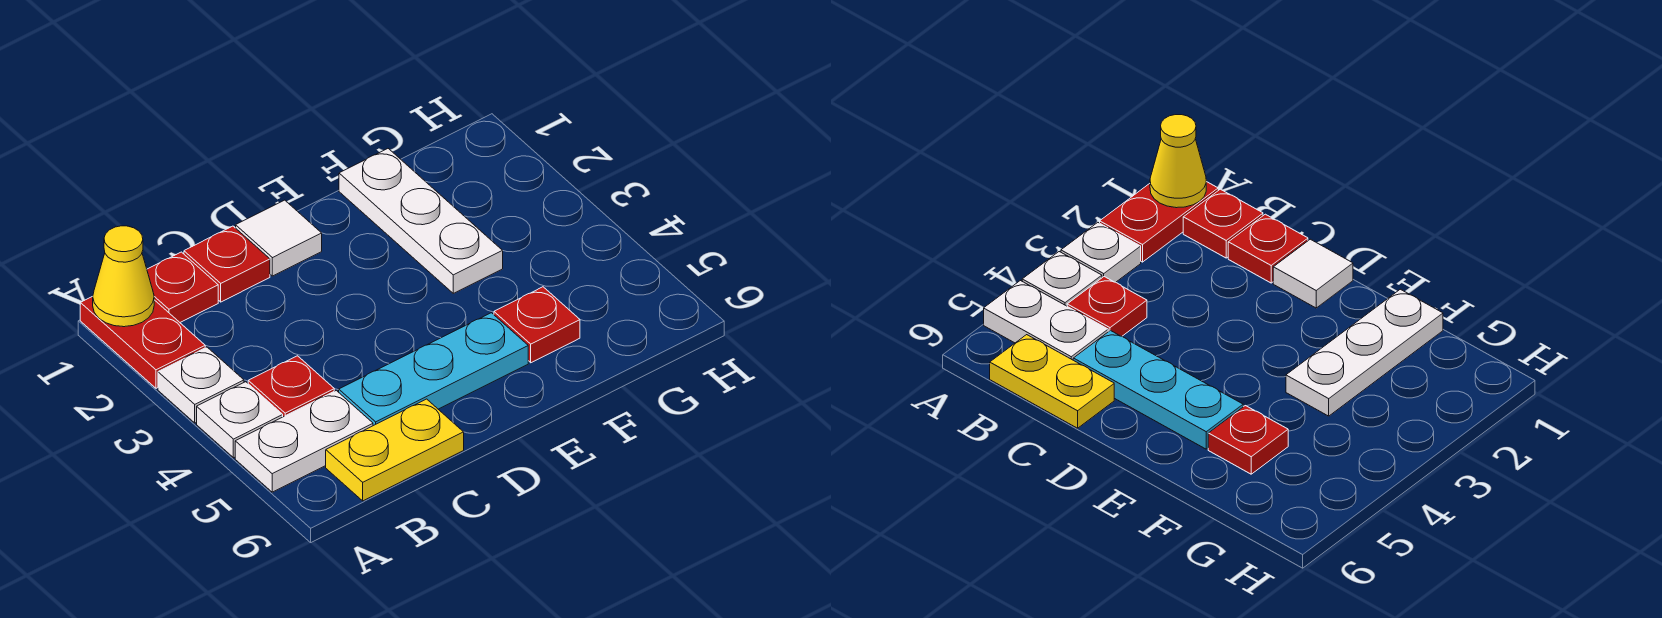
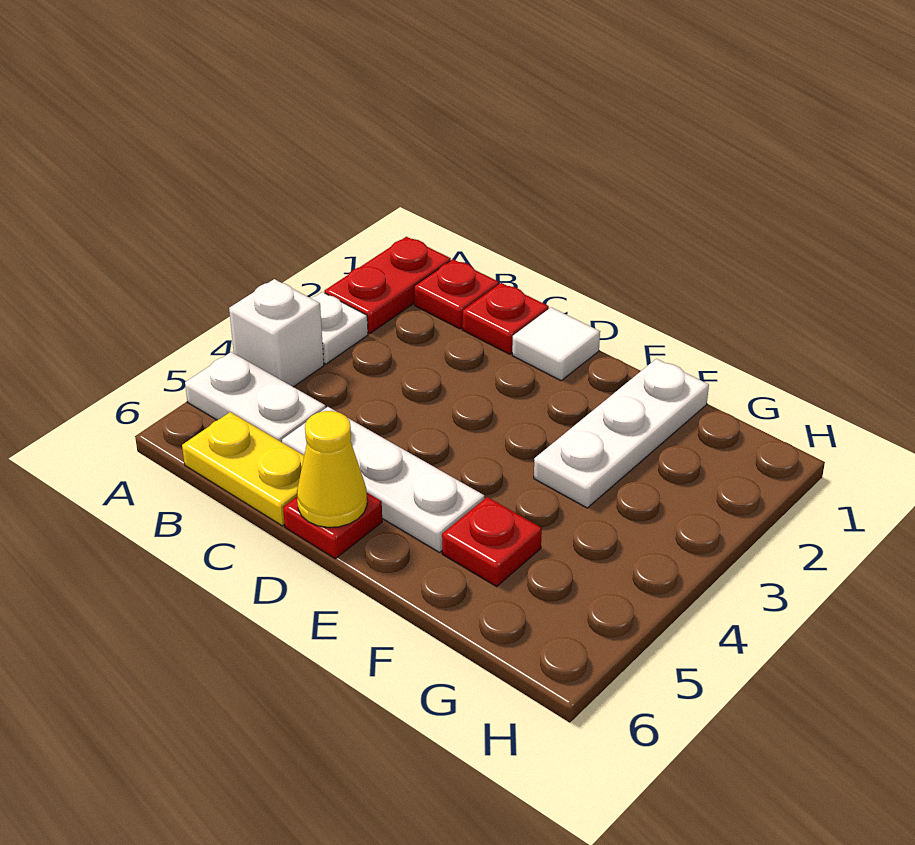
yellow 1x1 cone [93,226,154,327] -> yellow 1x1 cone moved to [297,411,367,527]
white 1x1 plate [197,382,283,458] -> white 1x1 brick [229,279,324,387]
red 1x1 plate [248,356,334,417] -> red 1x1 plate moved to [283,492,382,559]
cyan 1x3 plate [339,313,528,426] -> white 1x3 plate [282,407,484,552]

